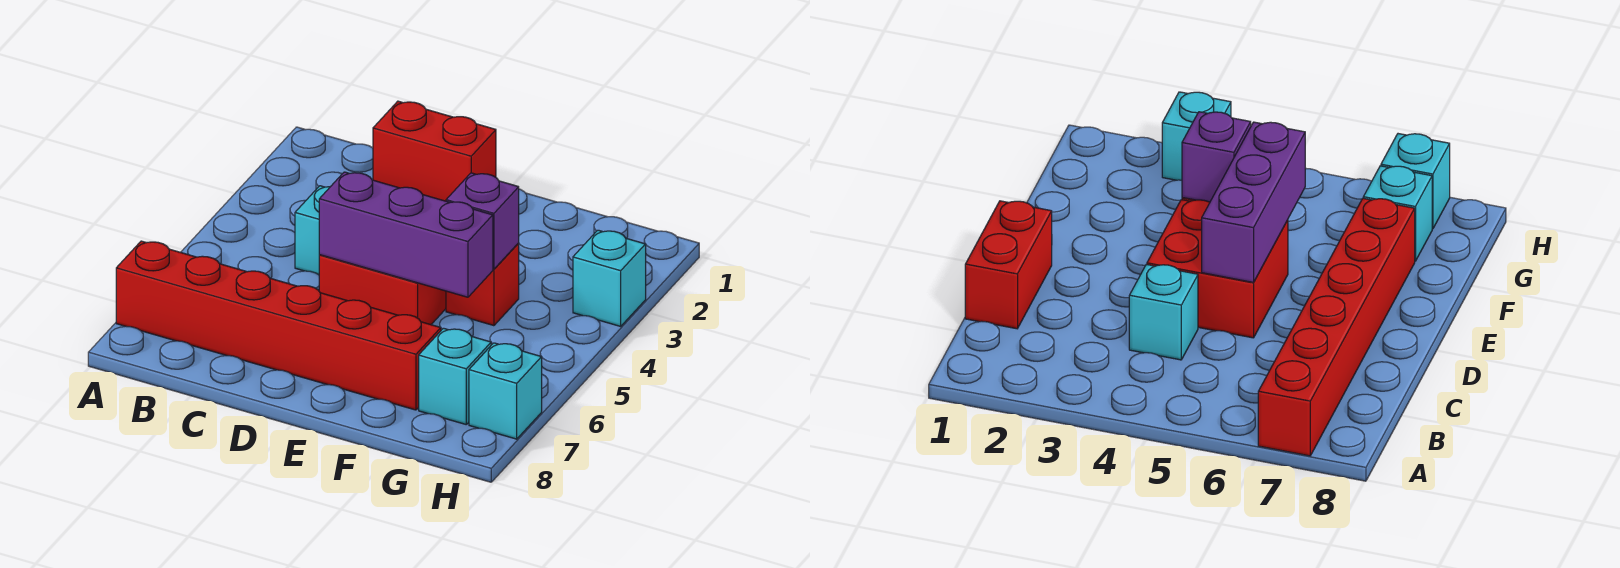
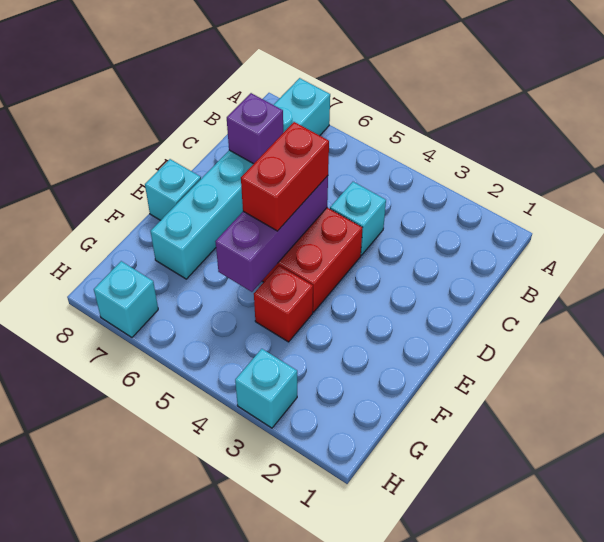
red 1x6 brick [116,241,441,410] -> cyan 1x6 brick [150,78,330,279]
red 1x2 brick [373,101,496,201] -> red 1x2 brick moved to [241,122,329,231]
purple 1x1 brick [446,173,519,269] -> purple 1x1 brick moved to [227,93,283,164]
cyan 1x1 brick [419,328,491,424] -> cyan 1x1 brick moved to [145,159,201,220]

